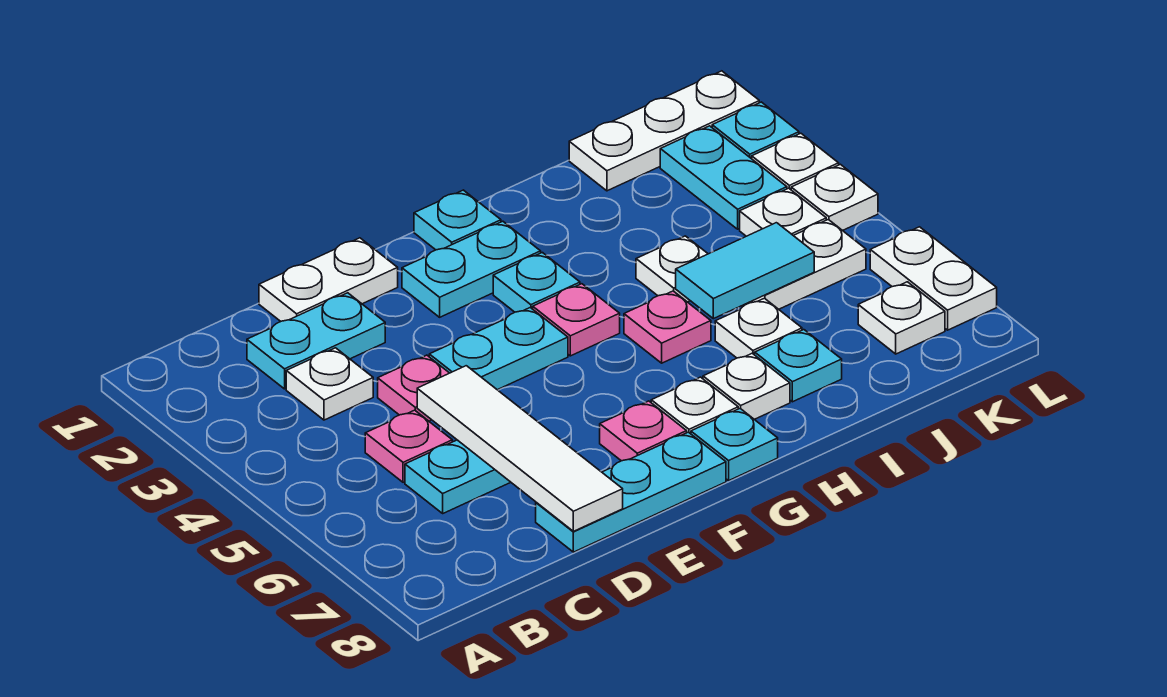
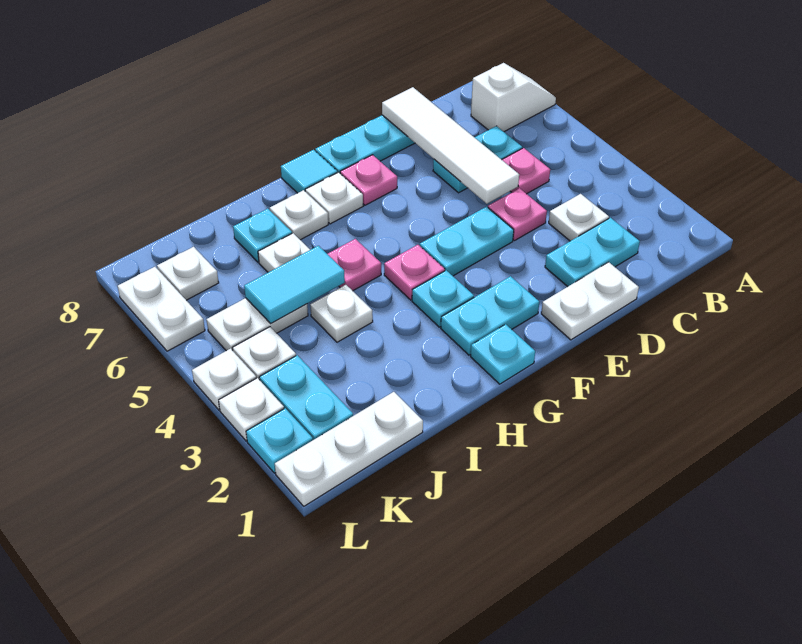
none -> white 1x2 slope [471,63,556,132]
cyan 1x1 plate [691,409,778,481] -> cyan 1x1 tile [281,150,337,193]

